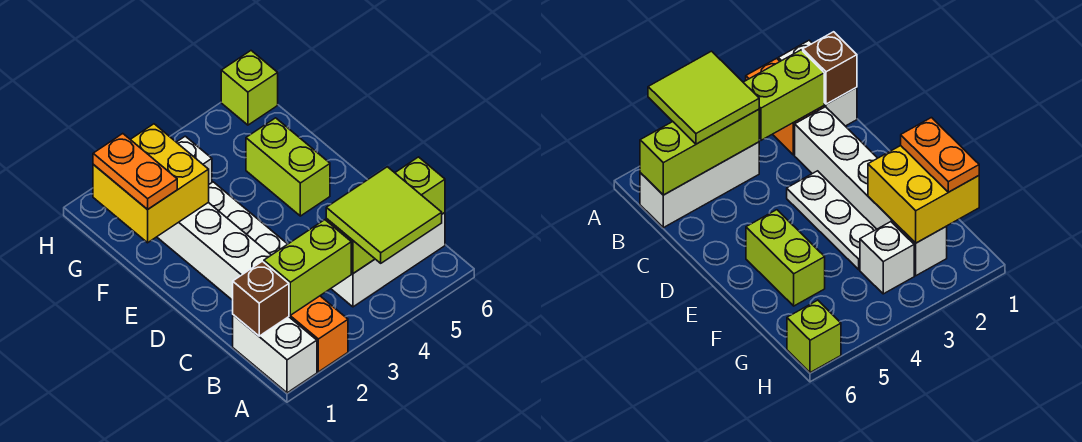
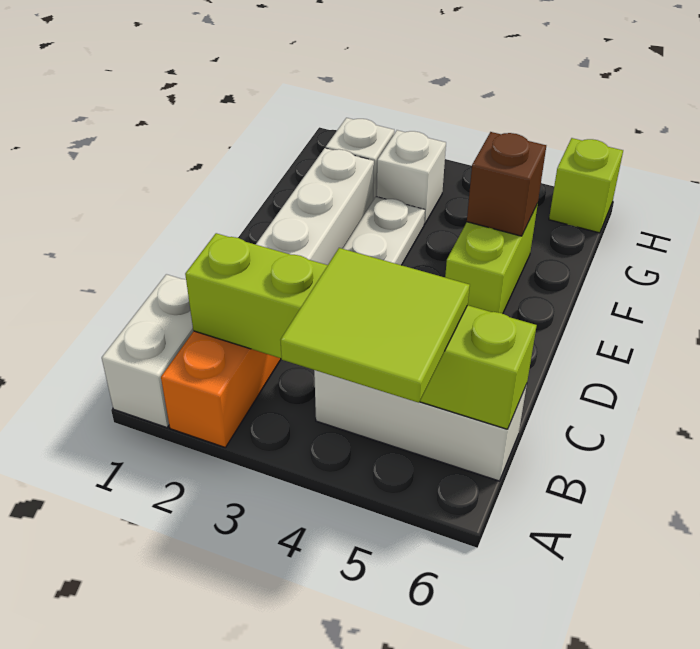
brown 1x1 brick [233,261,289,336] -> brown 1x1 brick moved to [467,132,546,236]
yellow 2x2 brick [93,124,209,243] -> none
orange 1x2 plate [93,134,177,210] -> none

